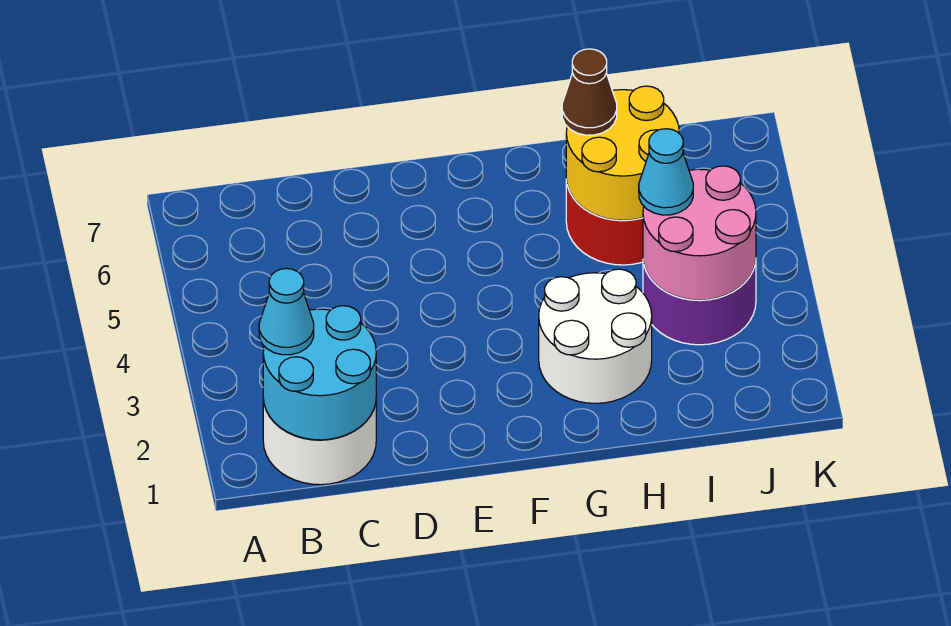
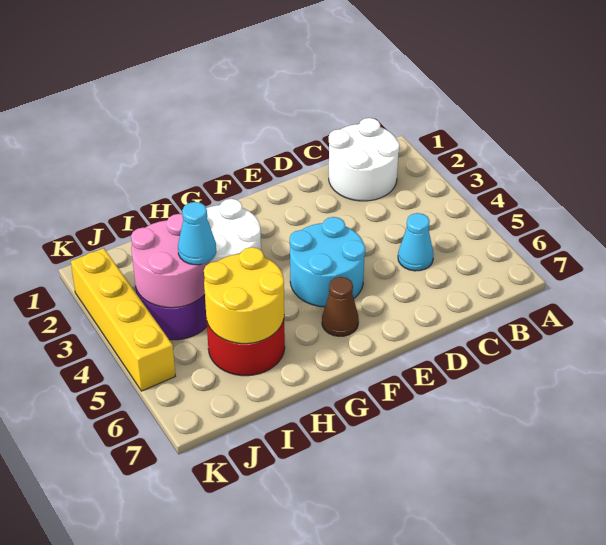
cyan 2x2 round brick [263,306,376,440] -> cyan 2x2 round brick moved to [290,217,365,307]
cyan 1x1 cone [259,269,314,355] -> cyan 1x1 cone moved to [398,213,434,271]
brown 1x1 cone [562,49,617,135] -> brown 1x1 cone moved to [322,277,359,336]
none -> yellow 1x4 brick [71,248,175,391]

